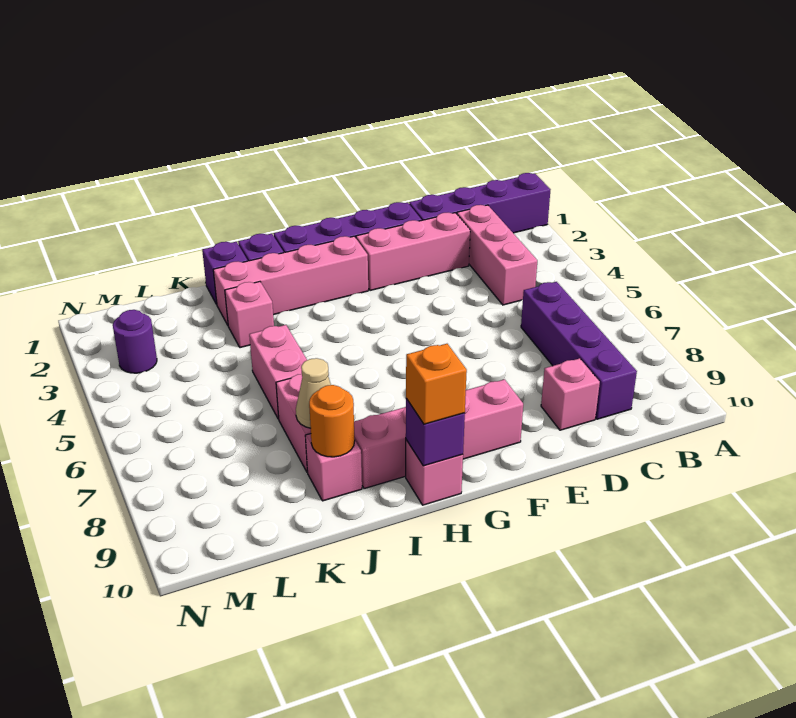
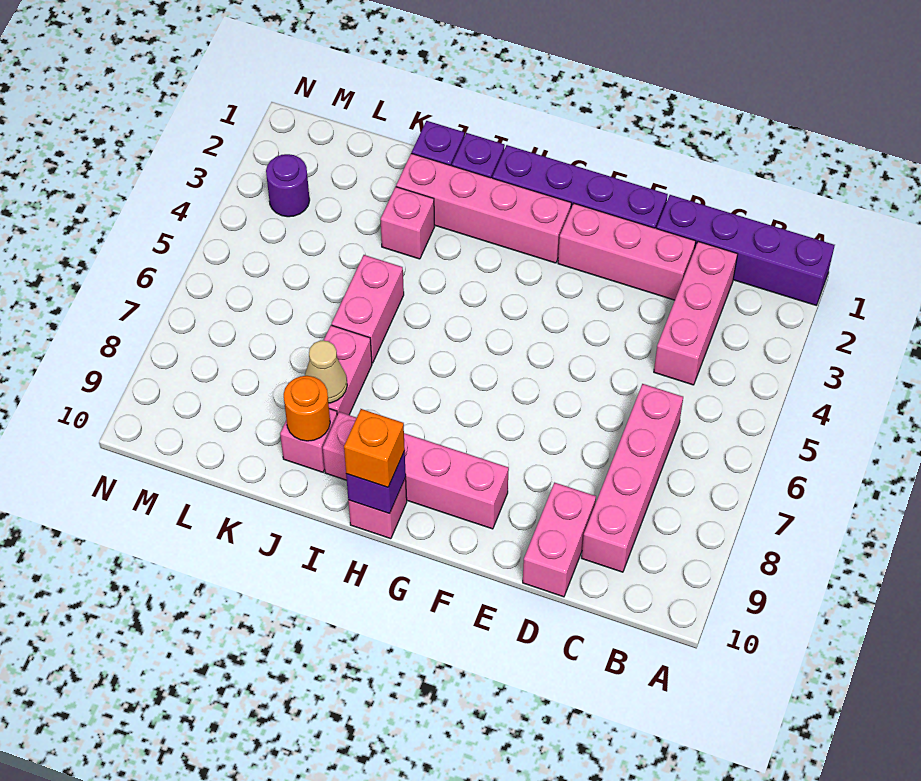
purple 1x4 brick [521,282,637,419] -> pink 1x4 brick [582,384,683,572]
pink 1x1 brick [541,358,600,430] -> pink 1x2 brick [523,483,596,597]

